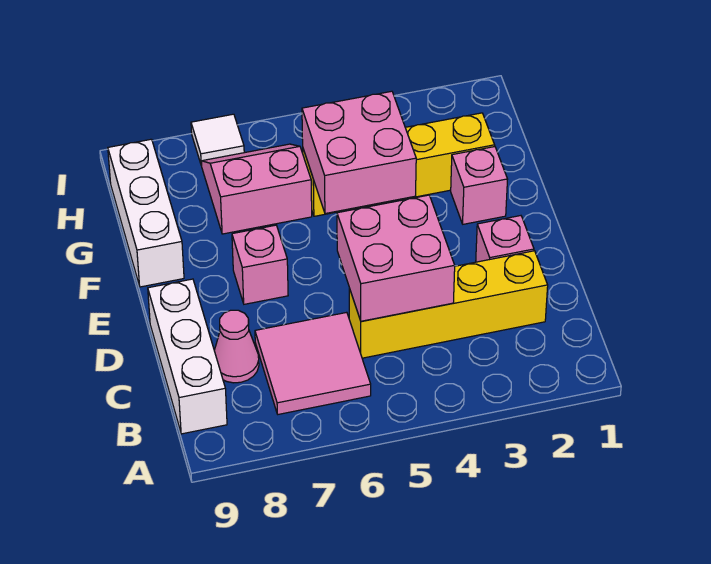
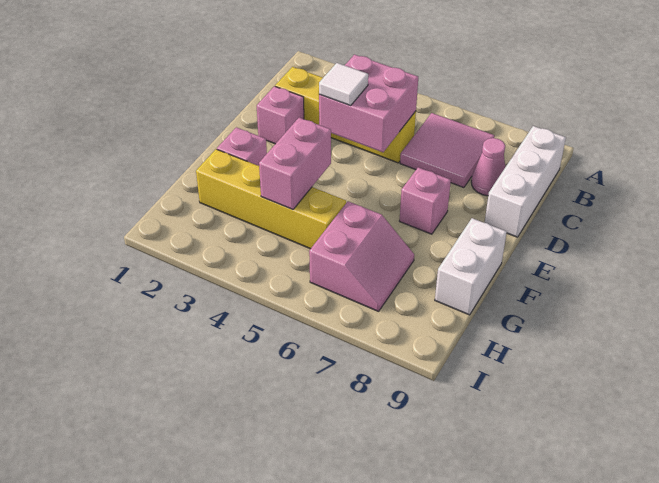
pink 2x2 brick [302,91,416,214] -> pink 1x2 brick [259,118,331,210]
white 1x3 brick [108,139,184,287] -> white 1x2 brick [435,218,507,315]
pink 2x2 slope [202,144,312,234] -> pink 2x2 slope turned to [309,201,414,311]
white 1x1 tile [191,114,244,166] -> white 1x1 tile moved to [319,63,368,105]

